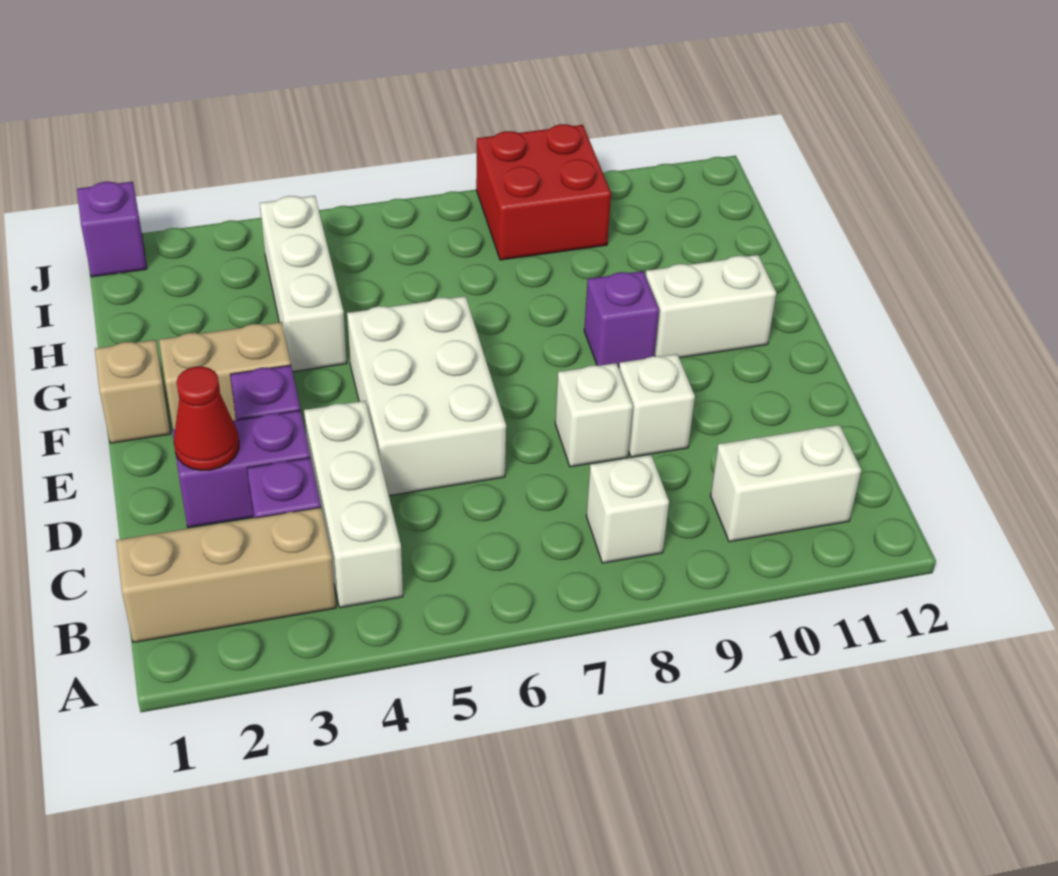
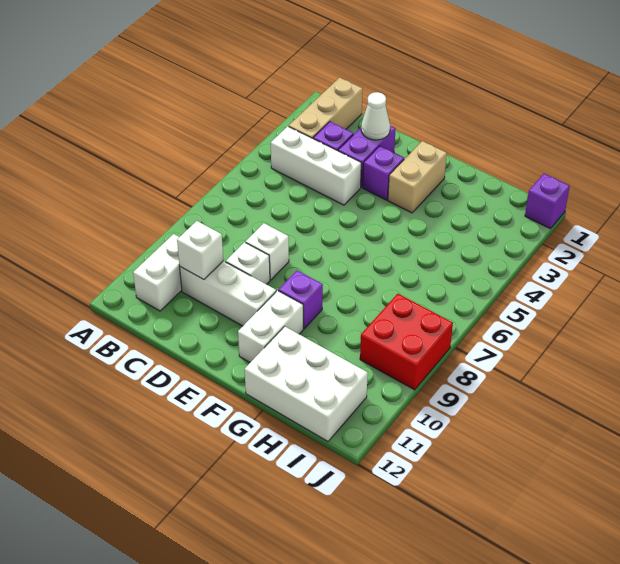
white 1x1 brick [586,455,669,563] -> white 1x1 brick moved to [177,221,223,280]
red 1x1 cone [174,367,239,470] -> white 1x1 cone [361,92,390,140]
white 2x3 brick [347,296,506,496] -> white 2x3 brick moved to [245,326,368,441]
tan 1x1 brick [95,340,171,443] -> none
white 1x3 brick [260,196,347,372] -> white 1x3 brick moved to [180,261,276,326]

